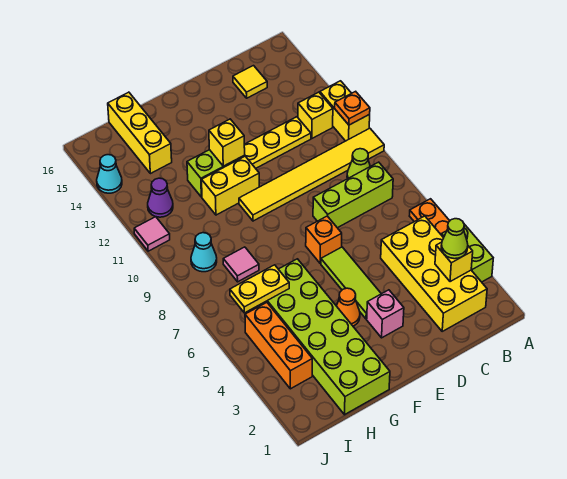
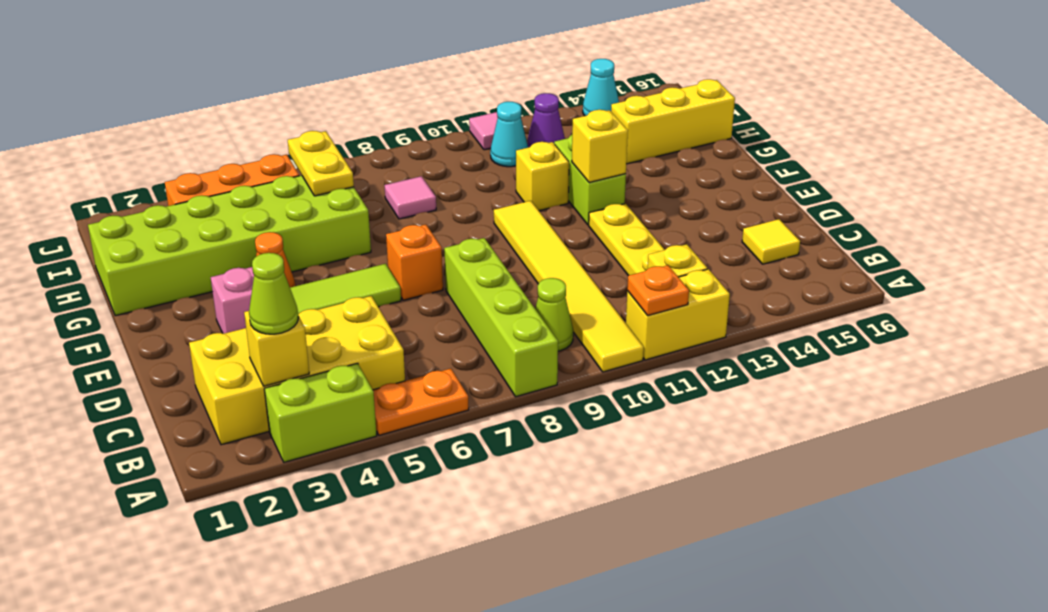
lime 1x3 brick [313,162,393,228] -> lime 1x4 brick [444,238,558,397]
yellow 1x2 brick [202,156,259,215] -> yellow 1x1 brick [516,142,569,211]
cyan 1x1 cone [191,233,217,272] -> cyan 1x1 cone moved to [490,102,528,167]

